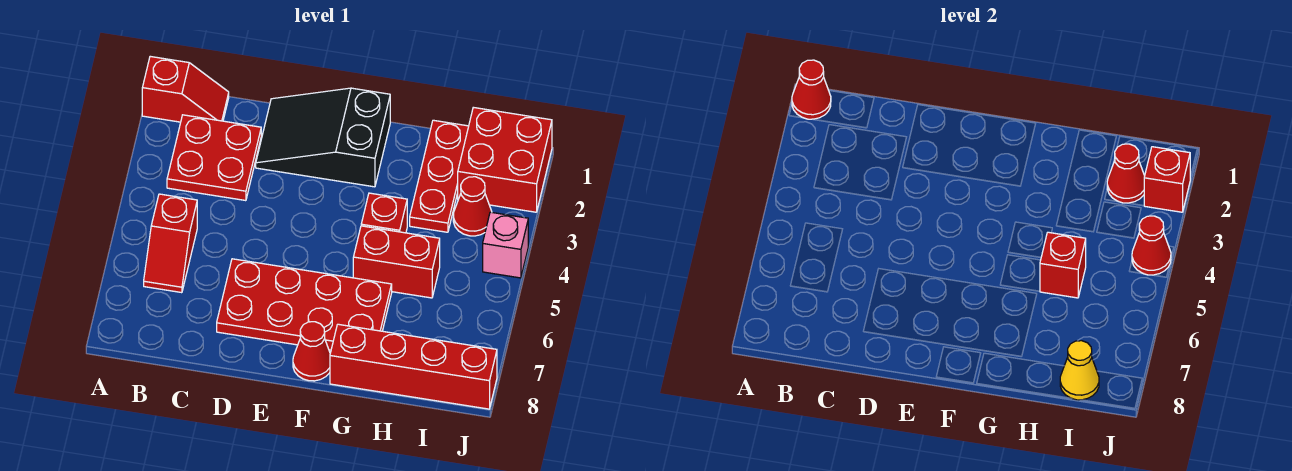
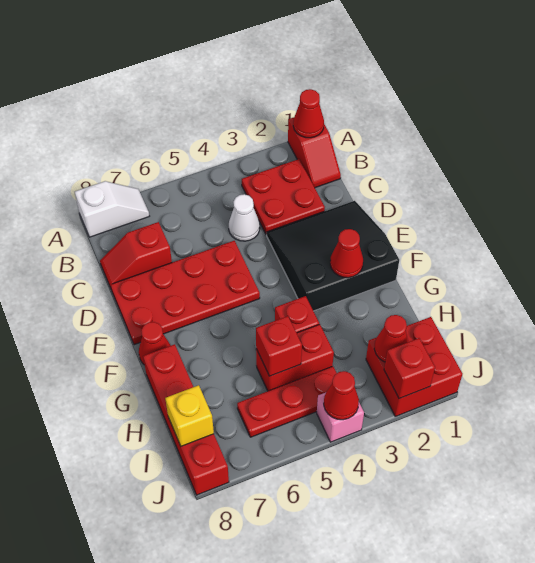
none -> white 1x2 slope [75,181,149,237]
red 1x2 slope [144,194,197,293] -> red 1x2 slope moved to [100,222,172,288]
none -> white 1x1 cone [229,194,260,241]
black 2x3 slope [256,88,390,187] -> black 3x3 slope [267,201,399,311]
red 2x4 plate [217,259,392,350] -> red 2x4 plate turned to [111,241,260,345]
red 1x2 brick [353,226,440,298] -> red 1x2 brick turned to [256,324,334,391]
red 1x3 plate [410,120,469,232] -> red 1x3 plate moved to [237,366,337,437]
red 1x1 cone [453,177,492,236] -> red 1x1 cone moved to [330,229,363,278]
yellow 1x1 cone [1060,341,1099,400] -> yellow 1x1 brick [165,385,214,446]

